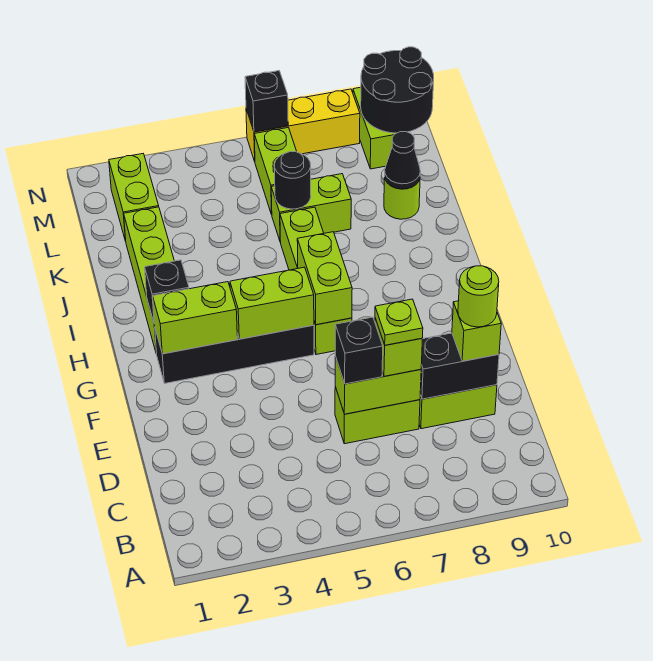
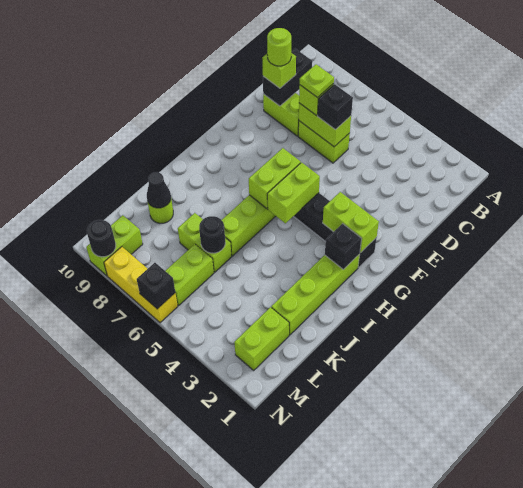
black 1x2 brick [420,333,499,399] -> black 1x2 brick turned to [263,49,312,106]
lime 1x2 brick [230,267,314,339] -> lime 1x2 brick turned to [267,162,320,223]
black 2x2 round brick [361,47,434,133] -> black 1x1 round brick [87,220,116,257]

